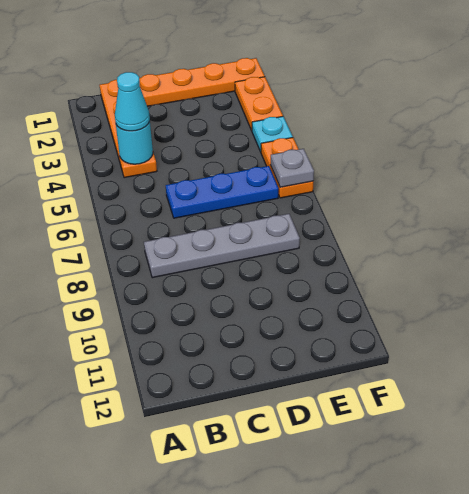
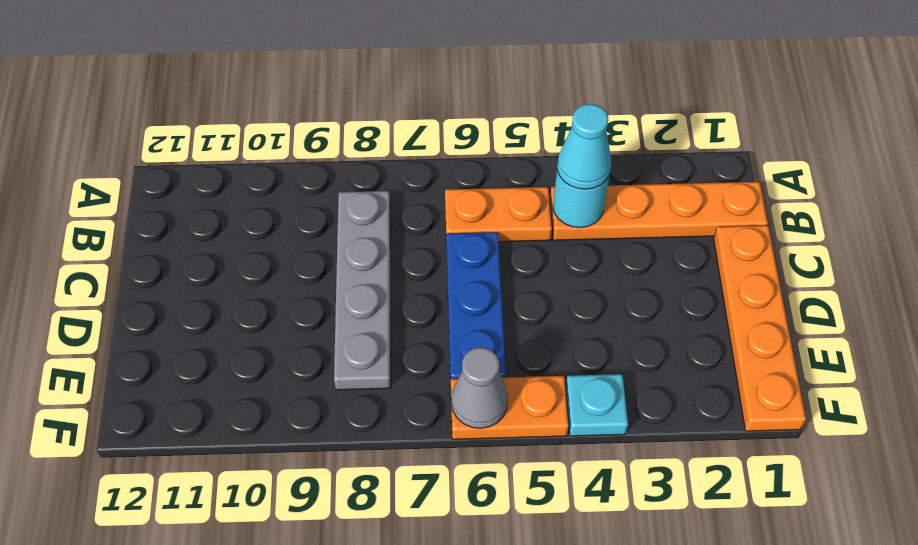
orange 1x2 plate [235,77,283,131] -> orange 1x2 plate moved to [445,187,552,242]
grey 1x1 plate [271,149,314,187] -> grey 1x1 cone [451,347,508,428]

